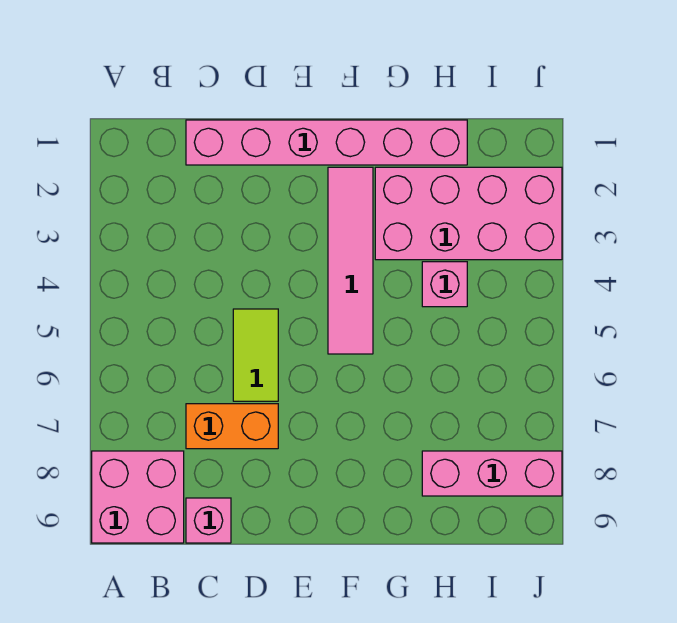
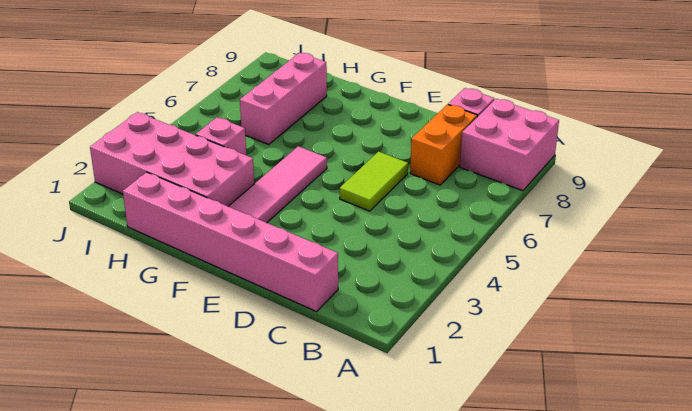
orange 1x2 brick [186,404,278,449] -> orange 1x2 brick turned to [410,105,477,185]
pink 1x3 brick [422,451,562,496] -> pink 1x3 brick turned to [240,53,327,145]

